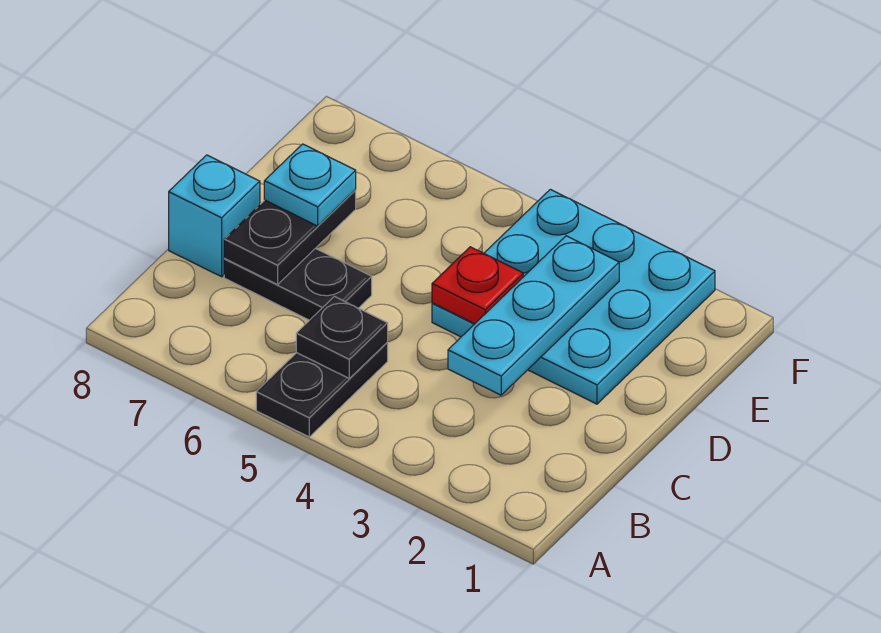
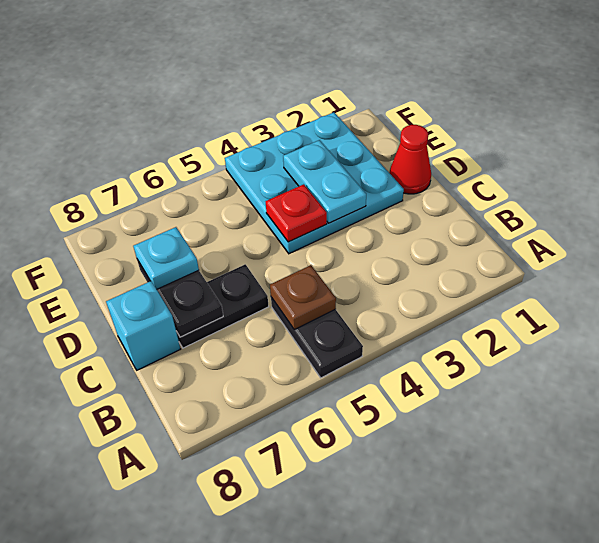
black 1x1 plate [296,296,388,378] -> brown 1x1 plate [270,265,336,330]
cyan 1x3 plate [448,236,619,395] -> cyan 1x2 plate [283,140,366,223]
none -> red 1x1 cone [389,125,431,194]

